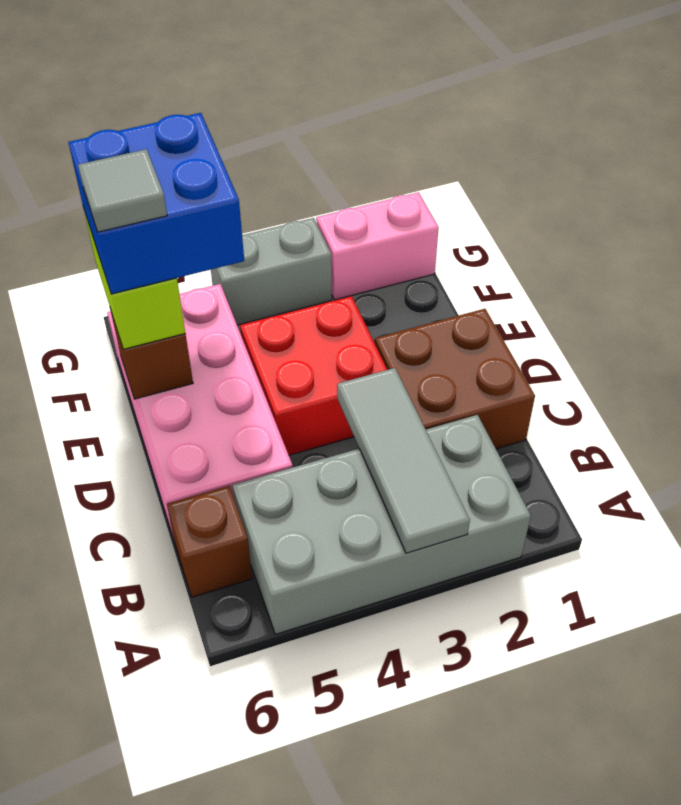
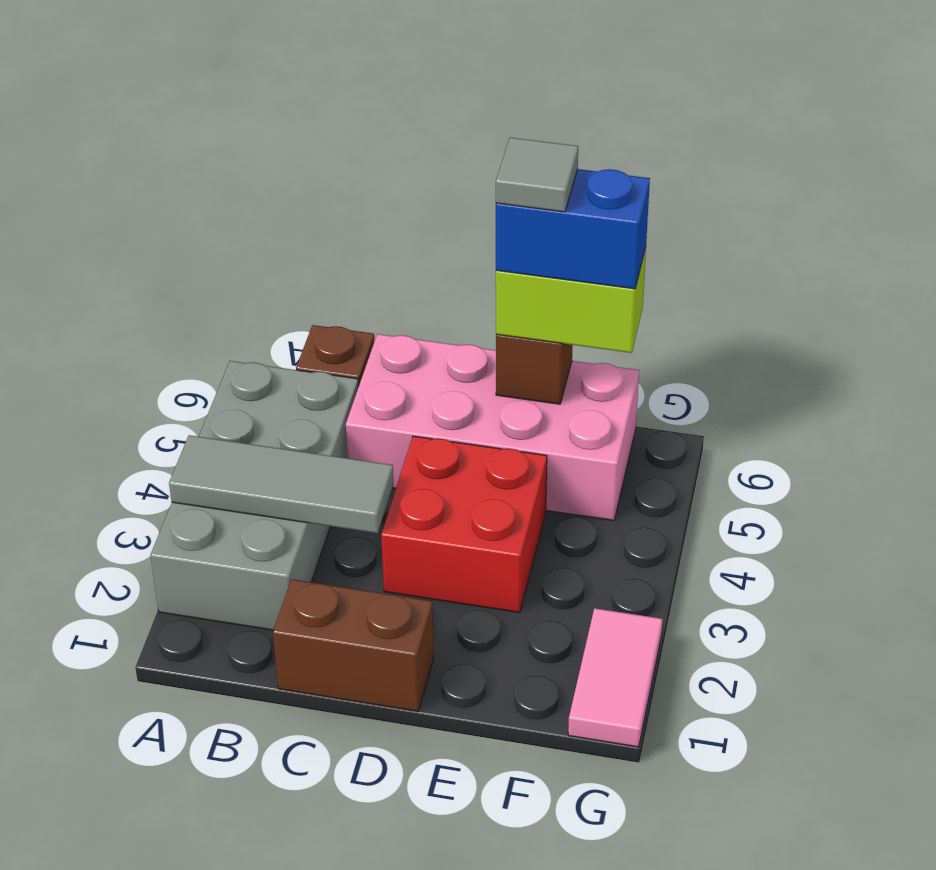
brown 2x2 brick [375,309,535,449] -> brown 1x2 brick [273,579,434,711]
blue 2x2 brick [68,113,244,294] -> blue 1x2 brick [496,169,650,289]
pink 1x2 brick [316,192,439,300] -> pink 1x2 tile [568,608,663,747]
grey 1x2 brick [211,218,332,325] -> none

